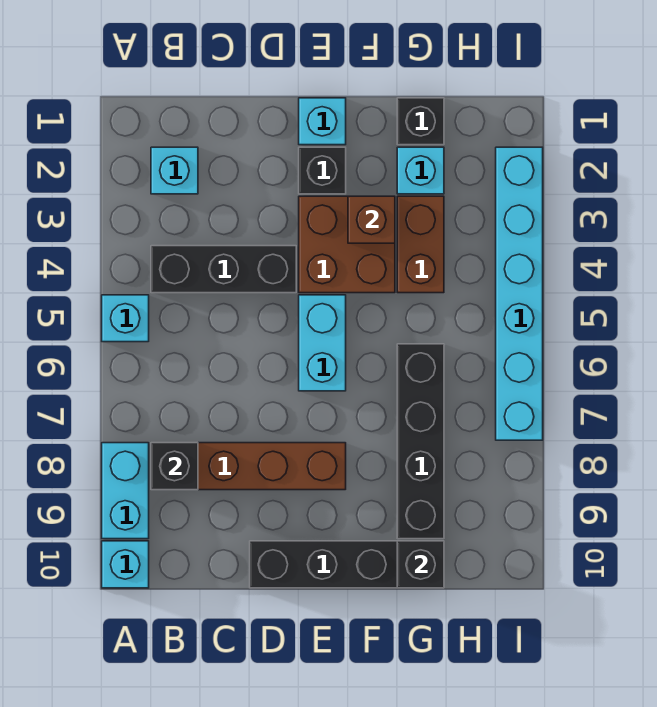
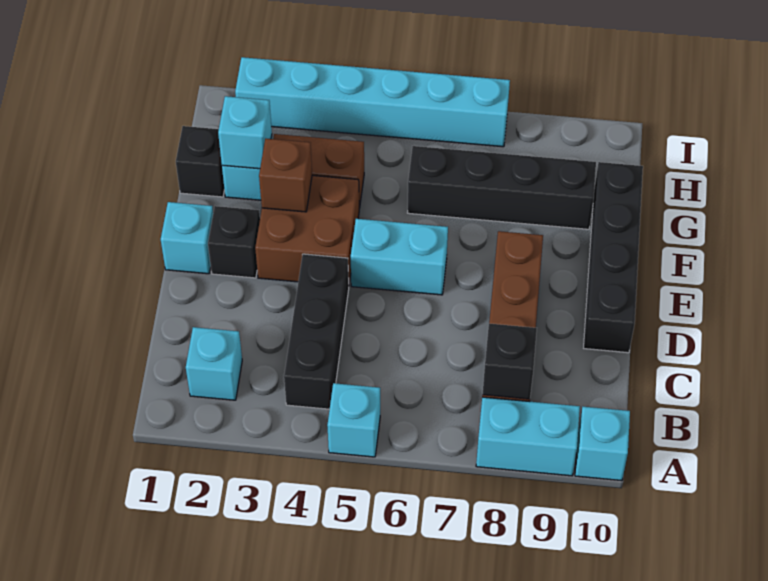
none -> cyan 1x1 brick [218,96,272,169]
black 1x1 brick [397,541,444,588] -> none

